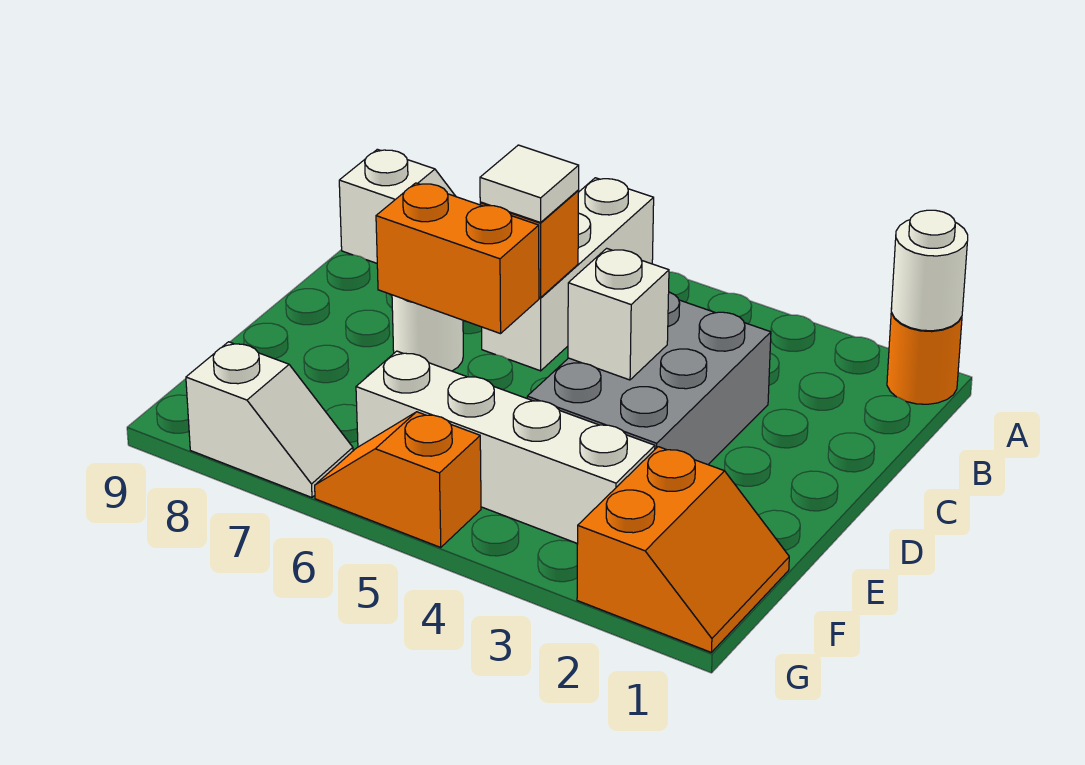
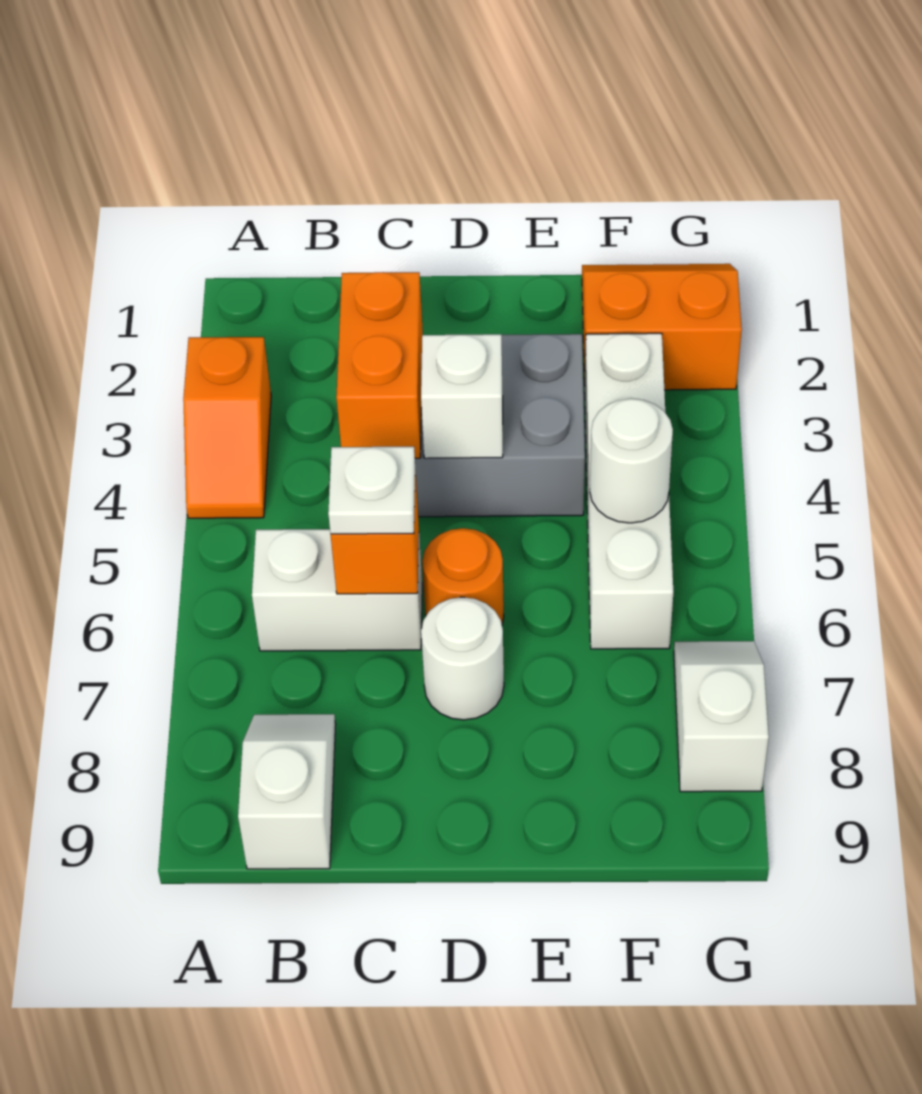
orange 1x1 round brick [887,312,962,404] -> orange 1x1 round brick moved to [422,528,504,624]
white 1x1 round brick [891,210,968,331] -> white 1x1 round brick moved to [590,398,673,523]
white 1x3 brick [482,178,654,371] -> white 1x2 brick [252,529,422,651]
white 1x1 tile [480,145,579,222] -> white 1x1 plate [328,447,415,534]
orange 1x2 brick [376,183,539,334] -> orange 1x2 brick moved to [336,272,423,458]
orange 1x2 slope [315,412,481,548] -> orange 1x2 slope moved to [183,337,271,518]

